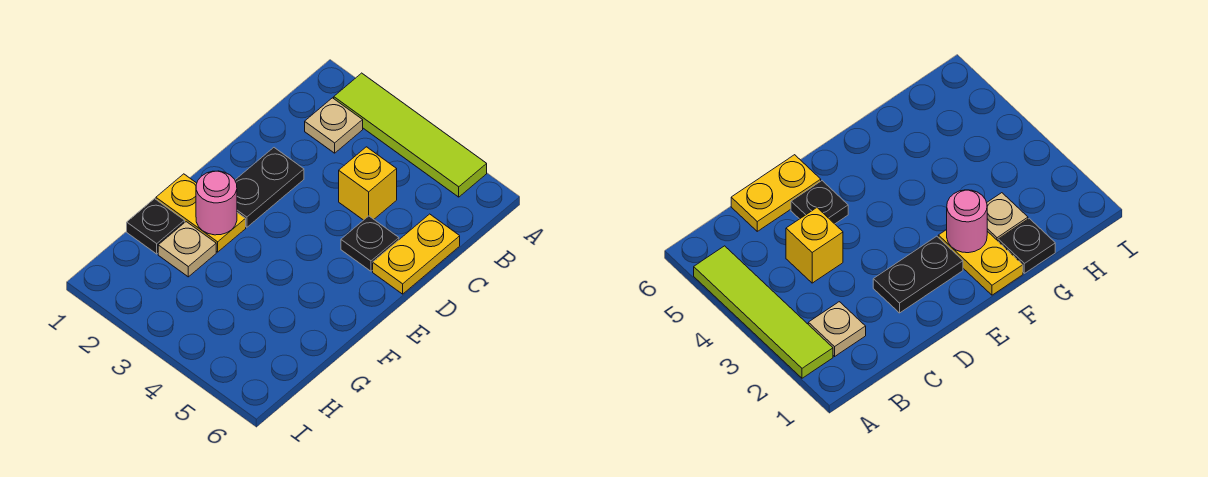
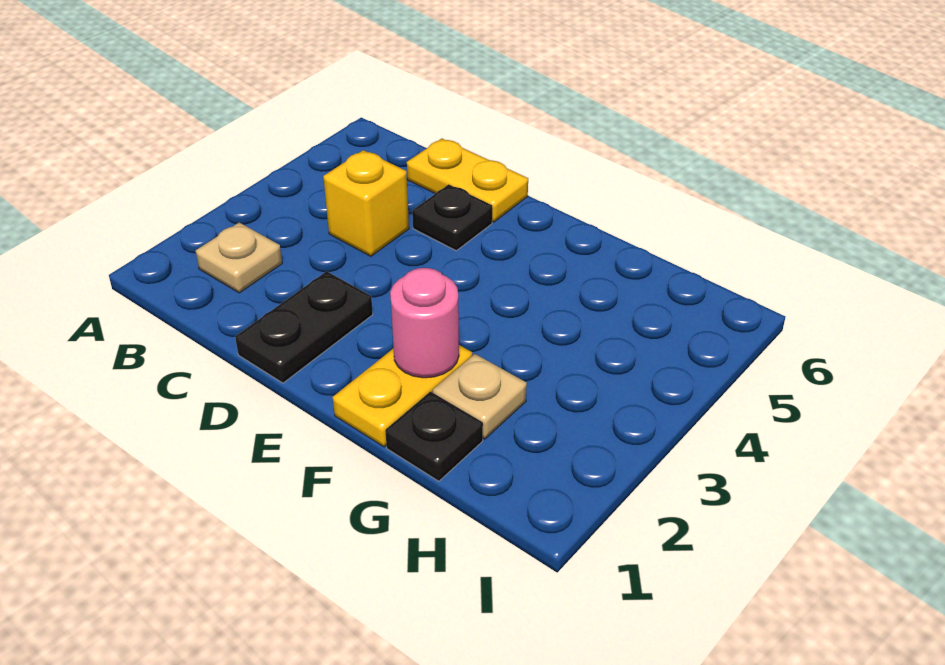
lime 1x4 tile [334,73,487,197] -> none
black 1x2 plate [235,148,304,227] -> black 1x2 plate turned to [235,271,373,383]

